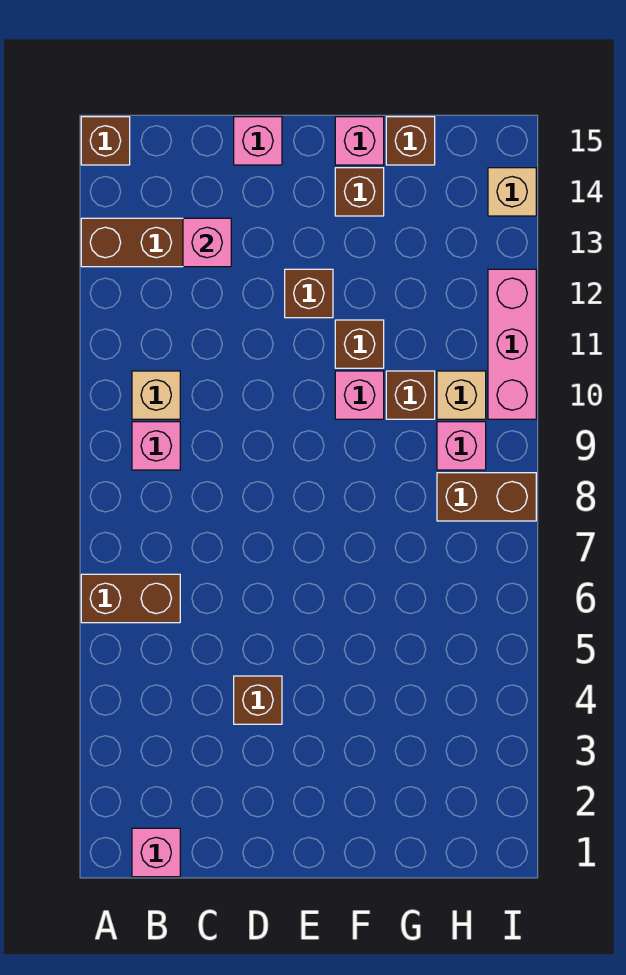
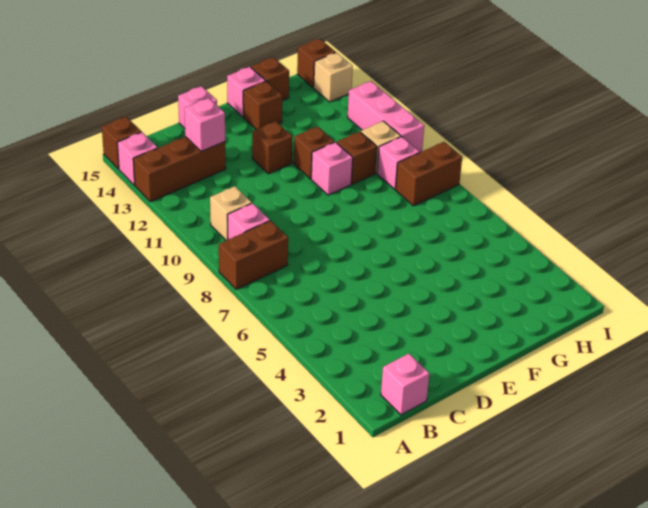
brown 1x2 brick [81,574,180,623] -> brown 1x2 brick moved to [219,221,288,289]
none -> pink 1x1 brick [117,132,158,185]
brown 1x1 brick [234,676,282,724] -> brown 1x1 brick moved to [297,39,336,88]

